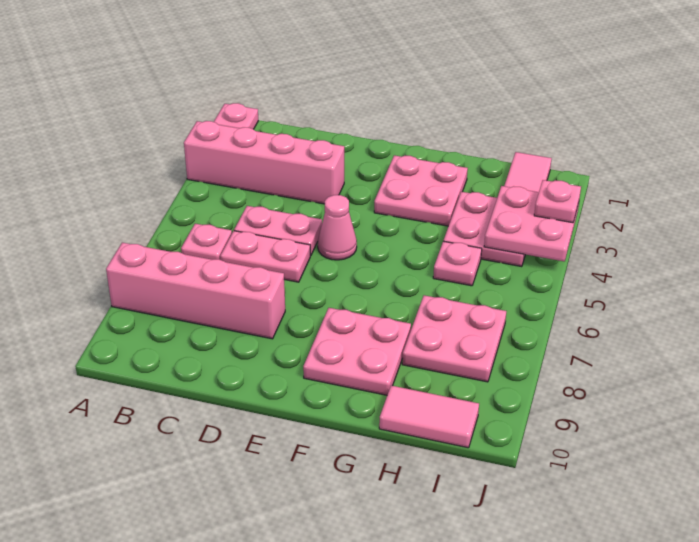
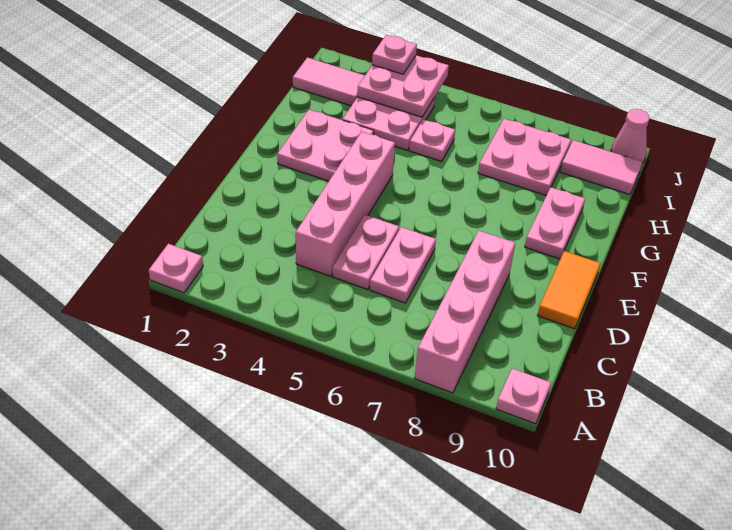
pink 1x4 brick [184,121,344,204] -> pink 1x4 brick moved to [296,132,395,276]
pink 1x1 plate [181,224,232,260] -> pink 1x1 plate moved to [496,369,551,424]
none -> orange 1x2 tile [537,251,601,329]
pink 1x1 cone [318,195,357,260] -> pink 1x1 cone moved to [611,109,649,163]
pink 2x2 plate [303,308,411,395] -> pink 1x2 plate [525,188,585,259]
pink 1x2 tile [379,386,479,448] -> pink 1x2 tile turned to [560,140,642,194]

